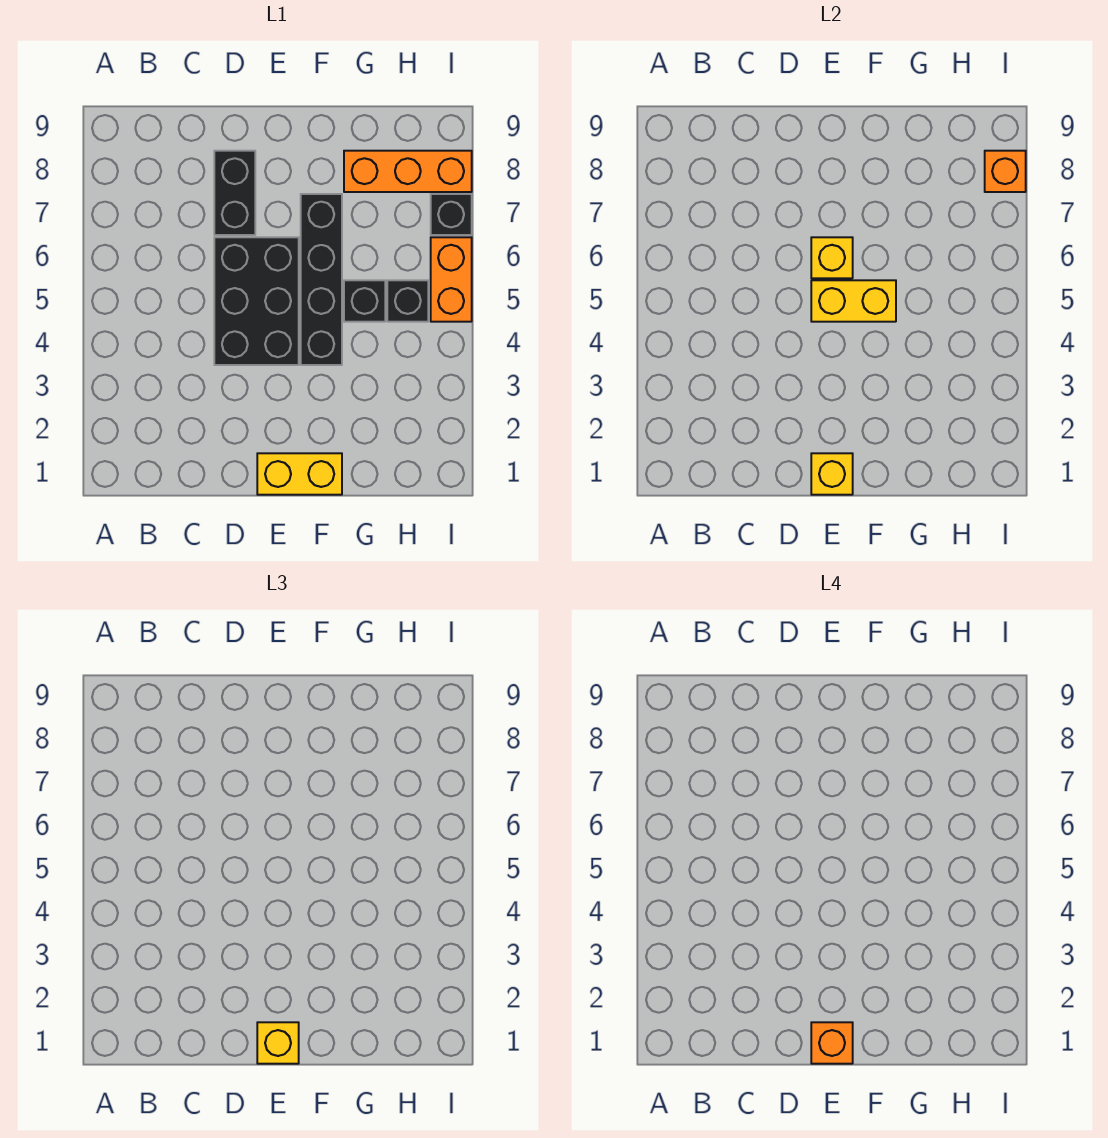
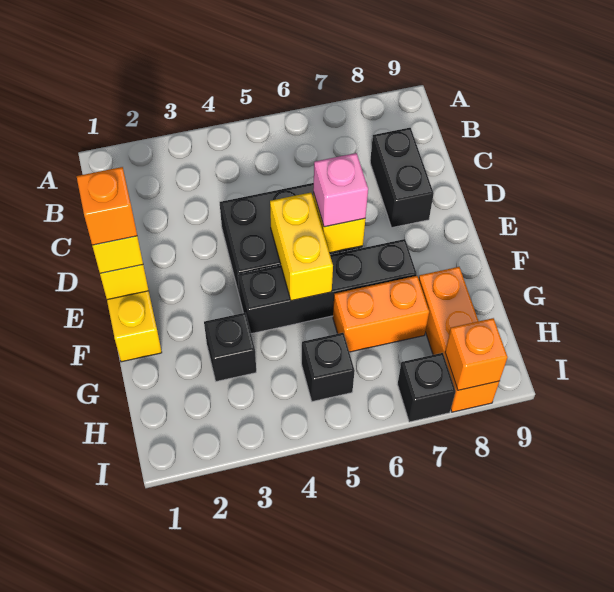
black 1x2 brick [214,151,255,235] -> black 1x2 brick turned to [370,128,434,228]
none -> pink 1x1 brick [313,153,368,227]
black 1x1 brick [344,280,385,322] -> black 1x1 brick moved to [204,313,256,381]
orange 1x2 brick [431,237,472,322] -> orange 1x2 brick moved to [333,276,429,352]

